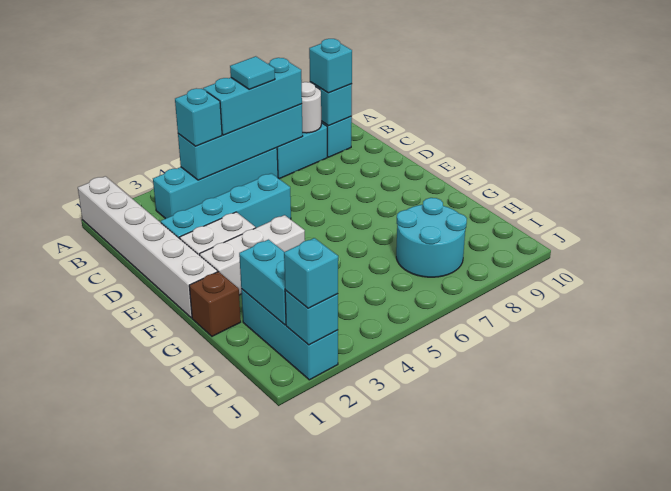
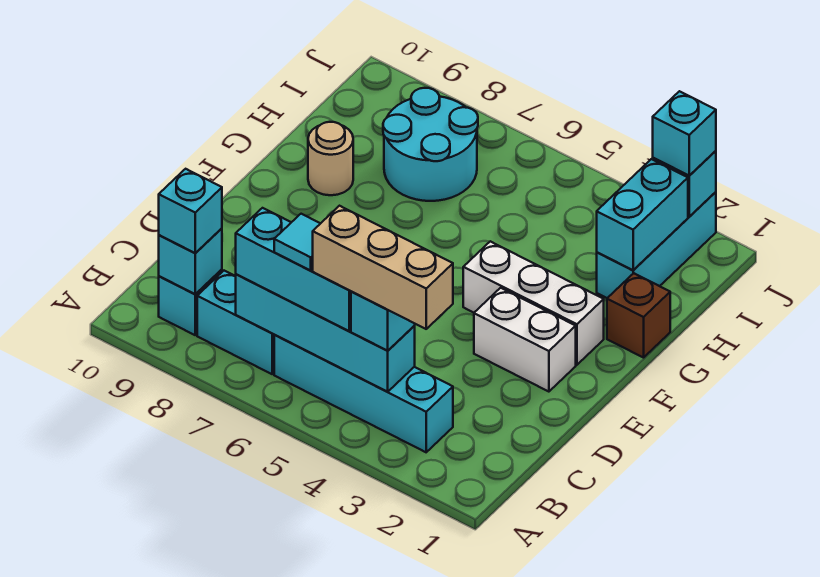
white 1x6 brick [78,176,218,318] -> none
none -> tan 1x3 brick [313,206,453,329]
white 1x1 round brick [302,82,321,133] -> none
cyan 1x4 brick [161,173,291,239] -> none
none -> tan 1x1 round brick [308,122,353,195]

